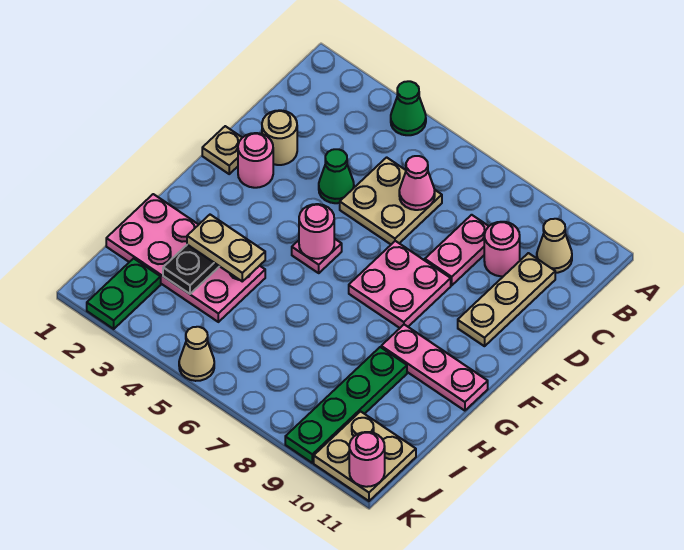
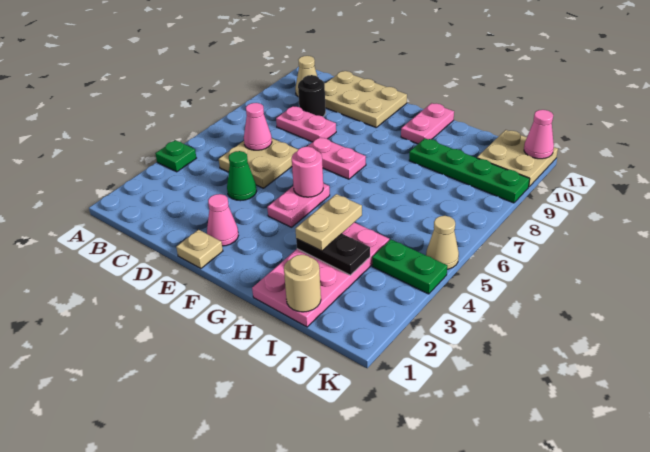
green 1x1 cone [391,81,426,135] -> green 1x1 plate [155,140,196,172]
pink 1x1 round brick [484,222,520,276] -> black 1x1 round brick [298,75,326,116]
tan 1x3 plate [458,253,555,346] -> tan 2x3 plate [324,71,407,127]
tan 1x1 round brick [262,110,297,165] -> tan 1x1 round brick moved to [284,255,321,312]
pink 1x1 round brick [238,133,273,188] -> pink 1x1 cone [207,194,238,246]
pink 2x2 plate [349,241,451,328] -> pink 1x2 plate [307,137,366,179]
pink 1x1 plate [292,239,342,273] -> pink 1x2 plate [267,183,330,227]
pink 1x3 plate [381,325,488,411] -> pink 1x2 plate [401,103,454,144]
green 1x2 plate [87,258,161,329] -> green 1x2 plate moved to [372,239,447,294]
pink 1x1 round brick [349,432,385,487] -> pink 1x1 cone [524,110,554,159]

